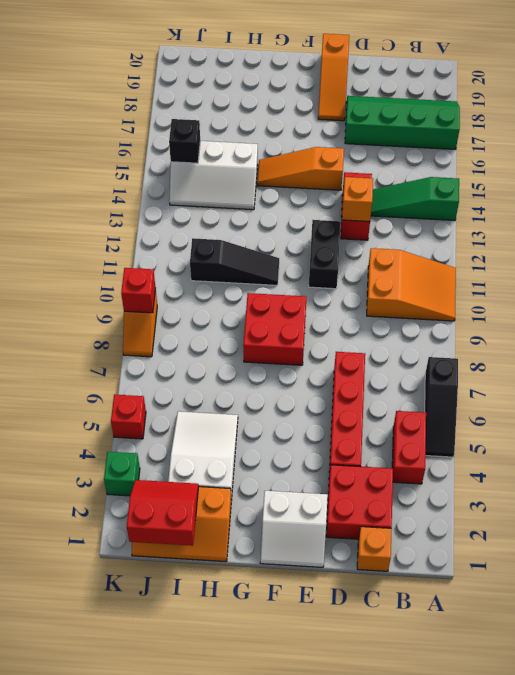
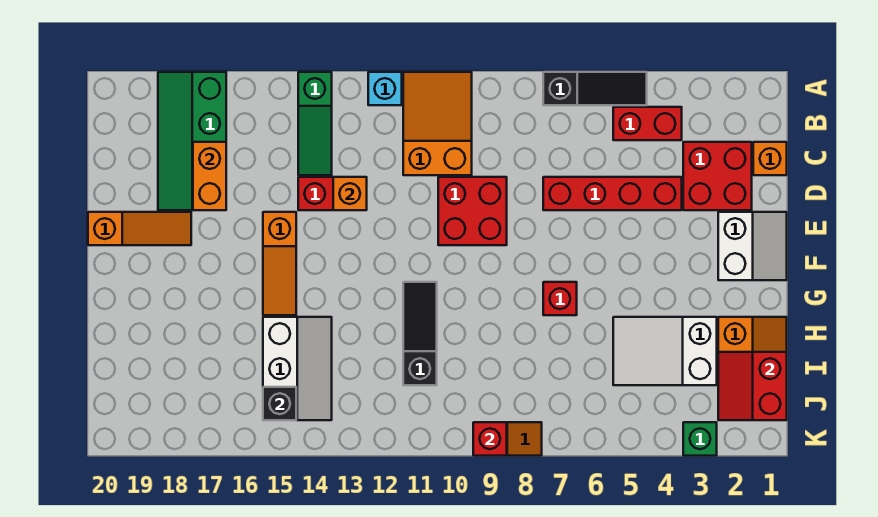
none -> cyan 1x1 brick [368,72,402,105]
none -> orange 1x2 brick [193,142,226,210]
black 1x2 brick [309,220,340,289] -> none
red 2x2 brick [243,293,307,365] -> red 2x2 brick moved to [438,177,507,245]
red 1x1 brick [111,395,146,439] -> red 1x1 brick moved to [543,282,577,315]

